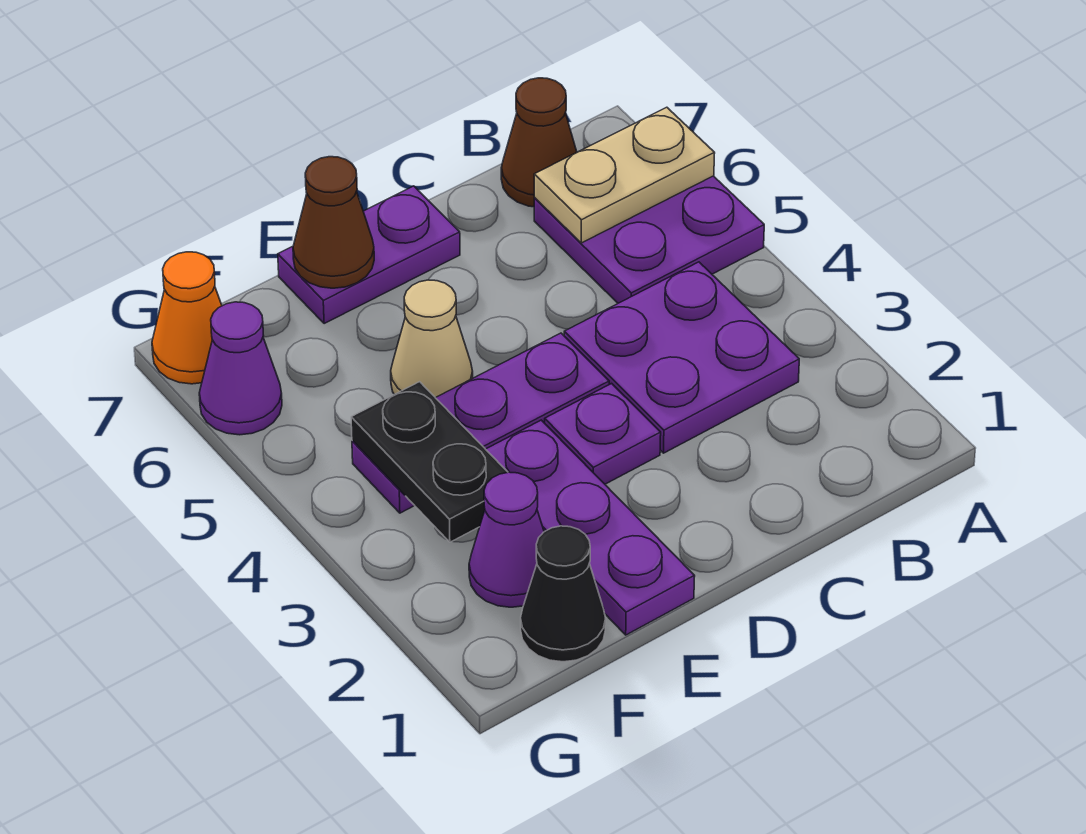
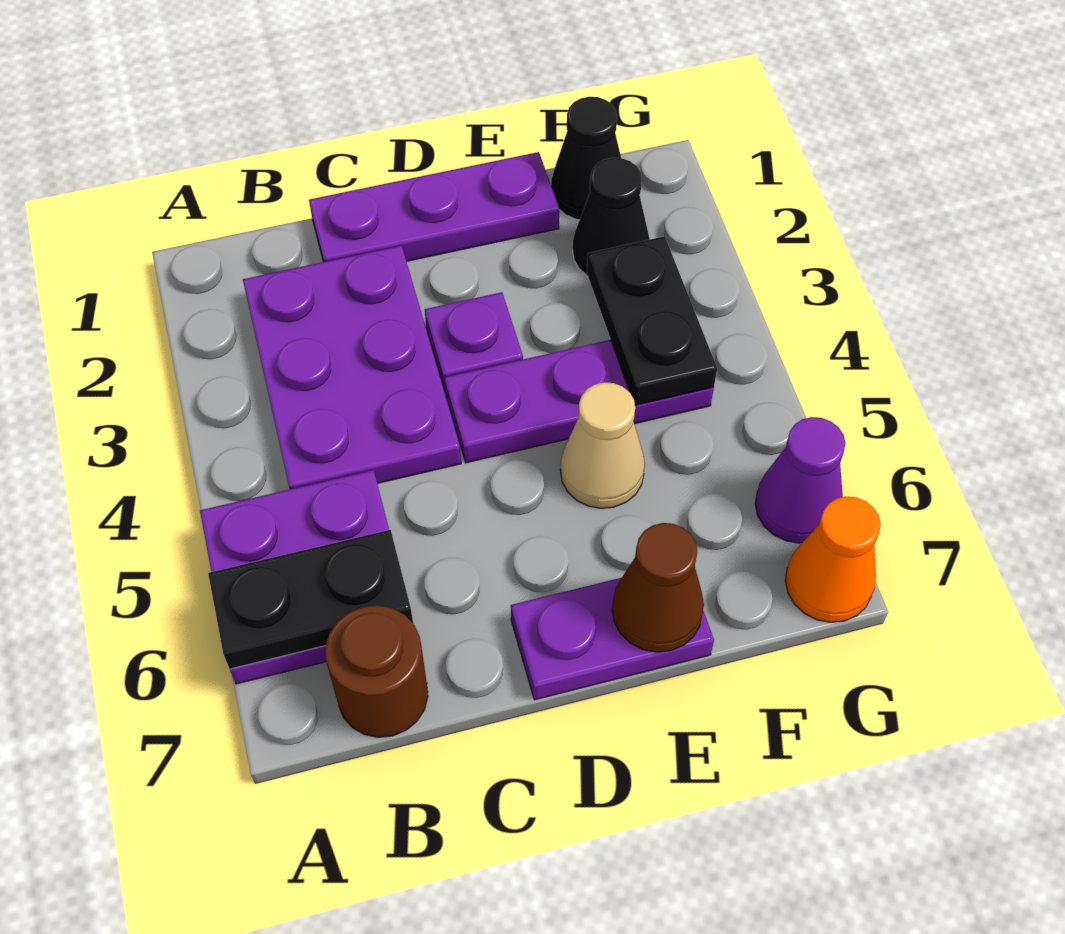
tan 1x2 plate [534,107,715,243] -> black 1x2 plate [208,530,413,669]
purple 2x2 plate [564,262,799,453] -> purple 2x3 plate [243,246,461,489]
brown 1x1 cone [501,78,577,207] -> brown 1x1 round brick [325,605,428,737]
purple 1x3 plate [486,420,695,635] -> purple 1x3 plate turned to [309,152,559,262]
purple 1x1 cone [469,472,544,607] -> black 1x1 cone [573,158,650,276]

